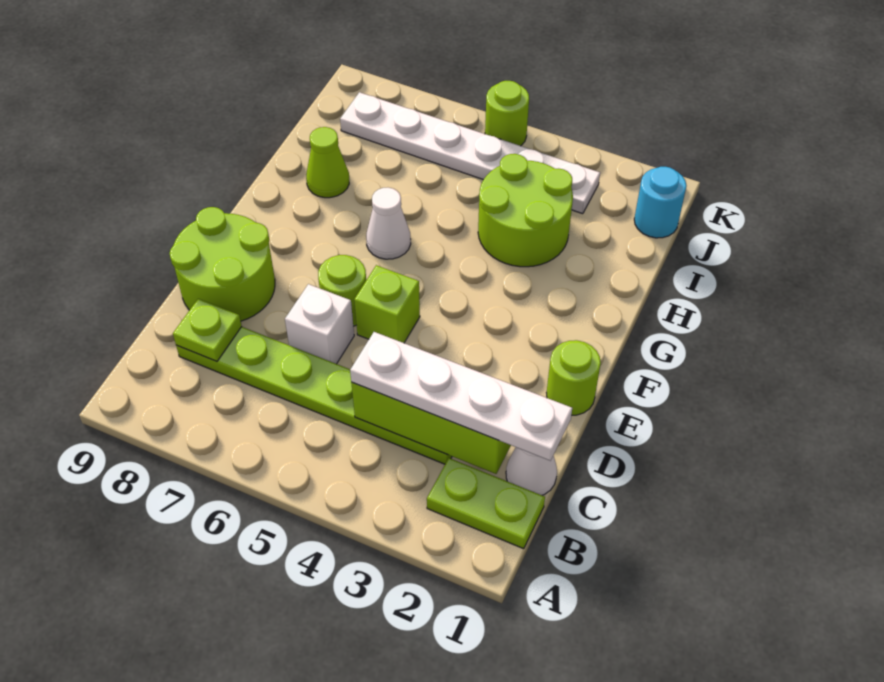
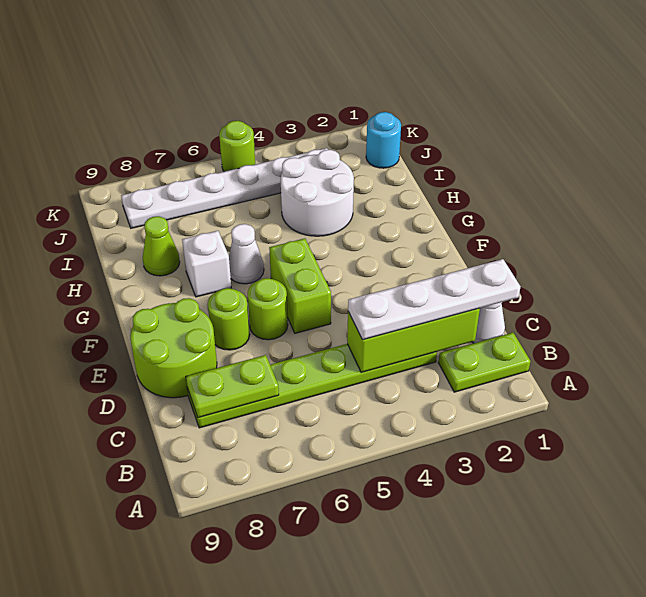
lime 1x1 plate [173,299,242,361] -> lime 1x2 plate [186,355,279,418]
white 1x1 brick [285,284,354,364] -> white 1x1 brick moved to [182,231,231,297]
lime 1x1 round brick [546,340,601,415] -> lime 1x1 round brick moved to [208,288,250,350]
lime 1x1 brick [354,265,420,343] -> lime 1x2 brick [269,238,331,333]
lime 2x2 round brick [478,154,573,267] -> white 2x2 round brick [281,150,354,236]

